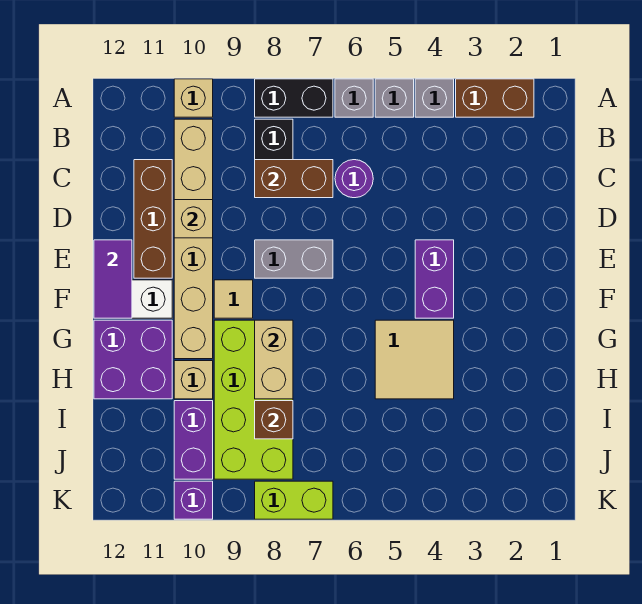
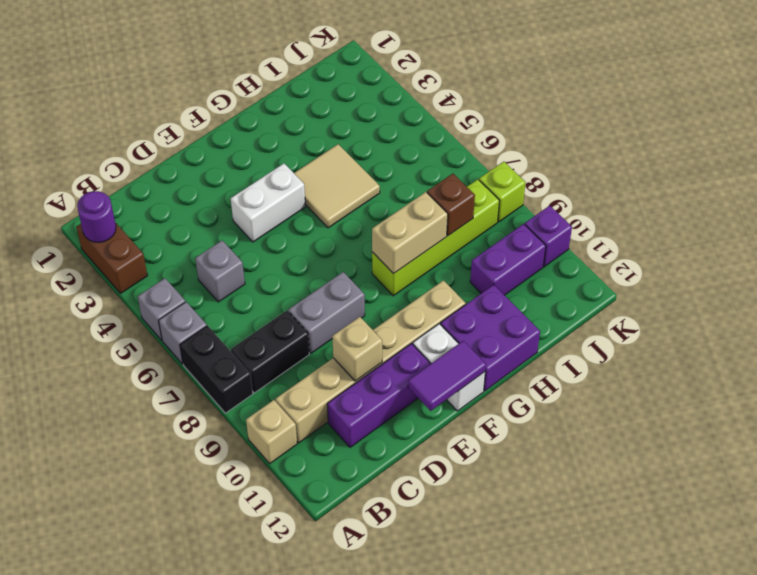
grey 1x1 brick [415,79,454,117] -> grey 1x1 brick moved to [195,240,245,302]
purple 1x1 round brick [335,160,373,198] -> purple 1x1 round brick moved to [77,191,116,242]
brown 1x2 brick [255,160,333,198] -> none
brown 1x3 brick [134,160,172,278] -> purple 1x3 brick [327,344,431,447]
purple 1x2 brick [415,240,454,318] -> white 1x2 brick [231,164,306,242]
grey 1x2 brick [255,240,333,278] -> grey 1x2 brick turned to [288,272,365,353]
tan 1x1 tile [214,280,253,318] -> none
lime 2x4 brick [214,320,293,479] -> lime 1x4 brick [372,179,499,296]
tan 1x1 brick [174,361,213,399] -> none
lime 1x2 brick [255,481,333,519] -> lime 1x1 brick [479,162,526,222]

